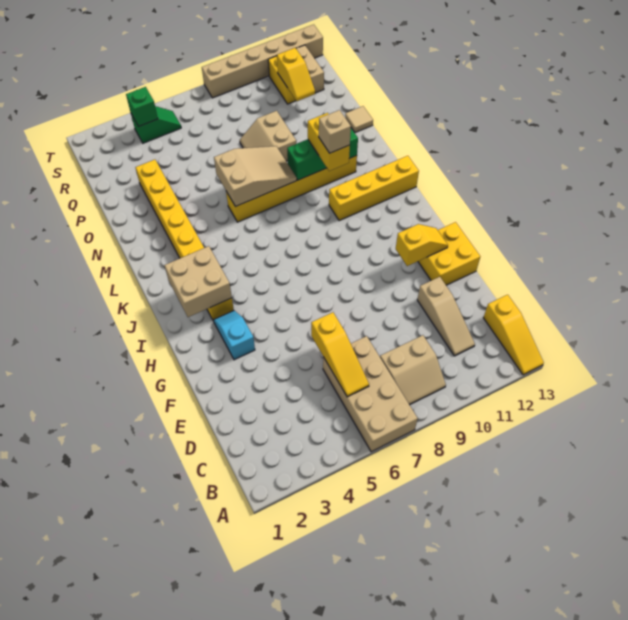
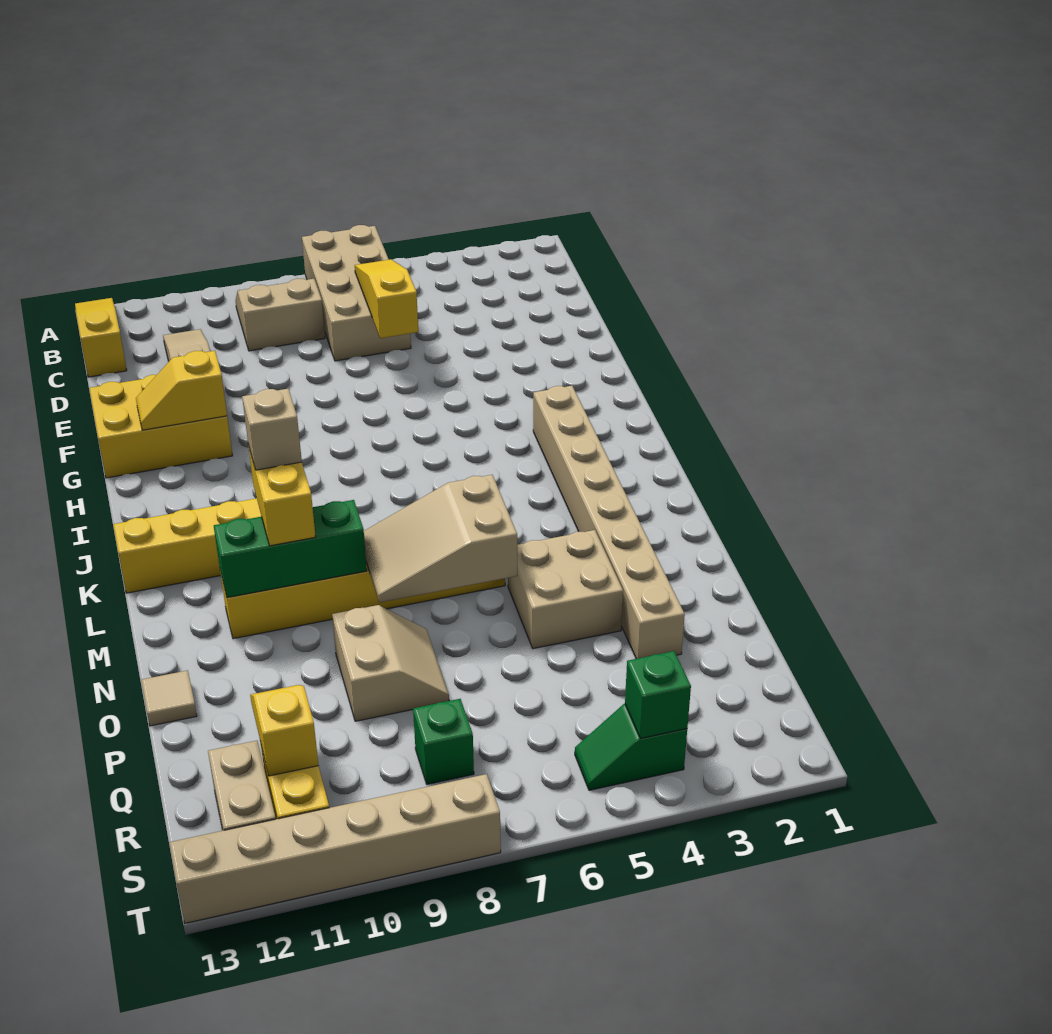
yellow 2x2 brick [418,222,480,285] -> yellow 2x3 brick [89,375,232,478]
cyan 1x2 slope [213,311,255,360] -> none
tan 2x2 brick [164,246,232,317] -> tan 2x2 brick moved to [508,530,623,649]
yellow 1x8 brick [135,160,234,320] -> tan 1x8 brick [533,386,685,659]
none -> green 1x1 brick [413,699,474,784]

